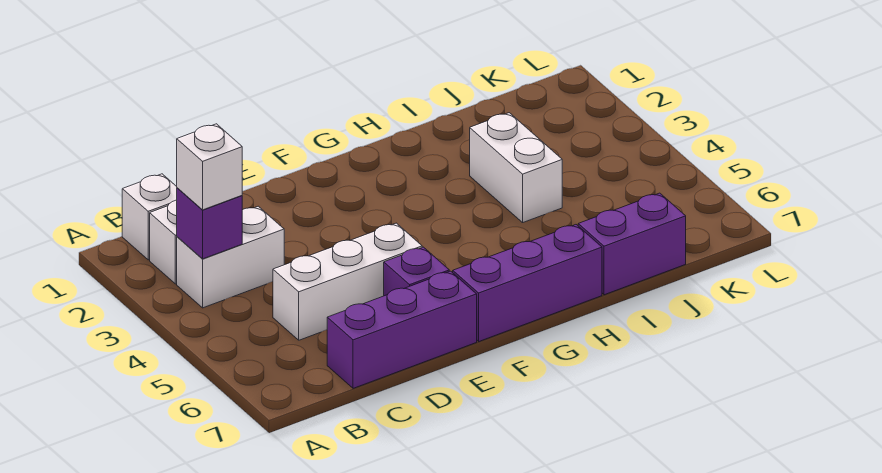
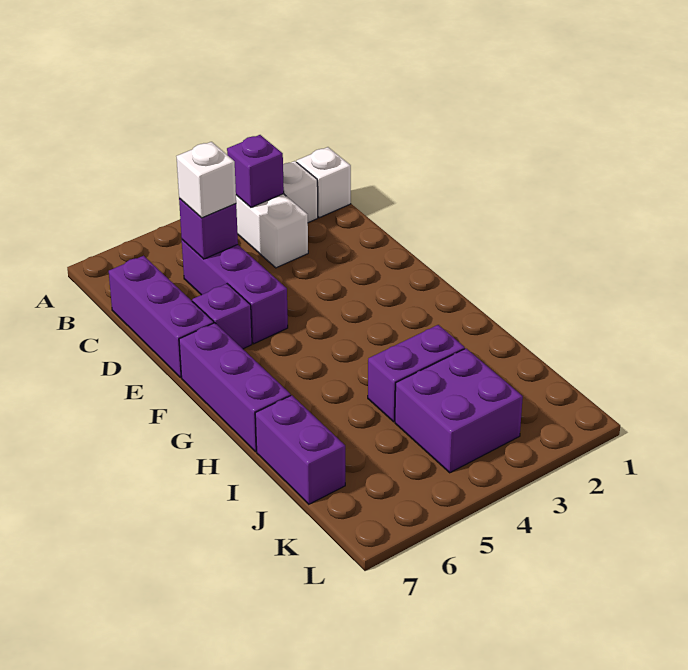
white 1x1 brick [177,124,242,210] -> white 1x1 brick moved to [176,142,236,218]
white 1x3 brick [273,223,422,340] -> purple 1x3 brick [182,240,288,344]
none -> purple 1x1 brick [179,199,238,259]
white 1x2 brick [470,113,562,222] -> purple 1x2 brick [368,325,465,422]
none -> purple 2x2 brick [395,349,523,473]

